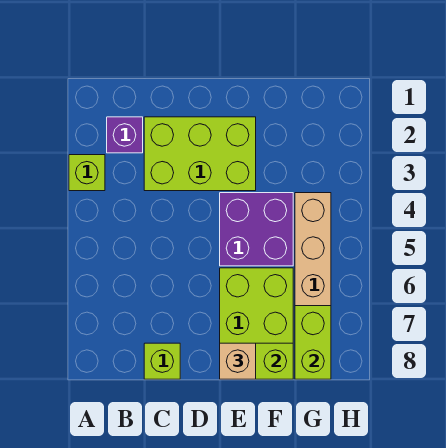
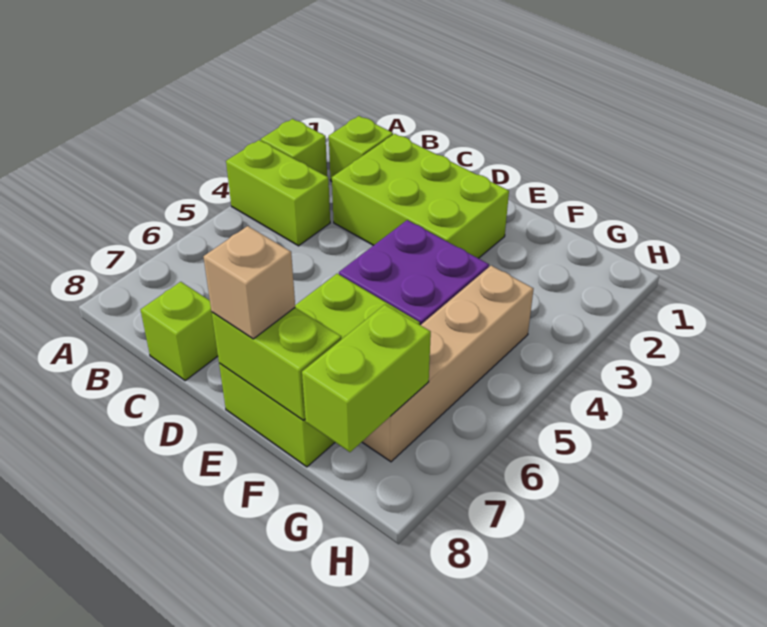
none -> lime 1x2 brick [226,140,330,246]
purple 1x1 brick [107,117,143,153] -> lime 1x1 brick [329,116,393,182]

